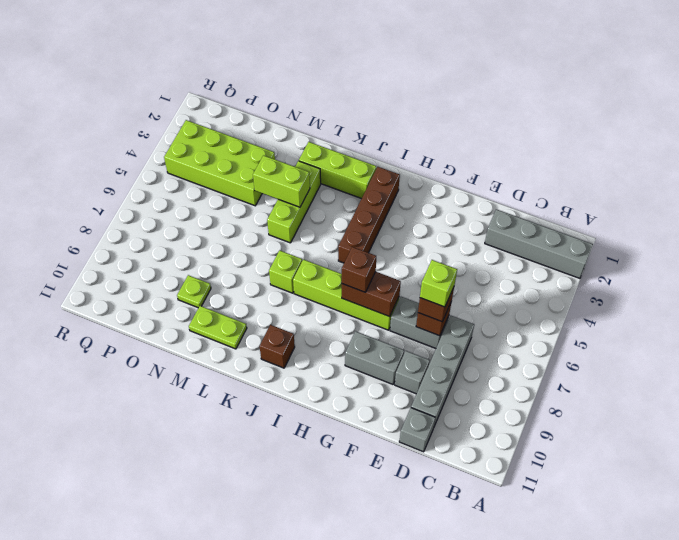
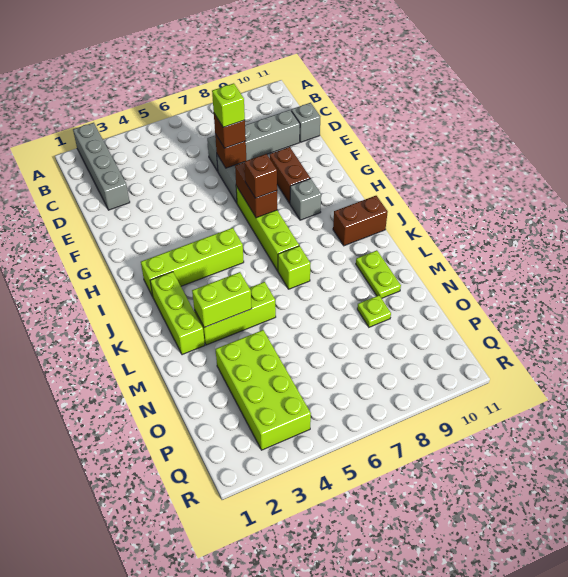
grey 1x1 brick [395,351,430,394] -> grey 1x1 brick moved to [290,178,321,220]
grey 1x2 brick [345,331,404,384] -> brown 1x2 brick [270,147,310,204]
brown 1x4 brick [338,167,400,263] -> lime 1x4 brick [141,228,244,297]
brown 1x1 brick [260,325,295,368] -> brown 1x2 brick [333,196,388,246]
lime 1x2 brick [253,155,310,207] -> lime 1x2 brick turned to [192,272,252,327]

